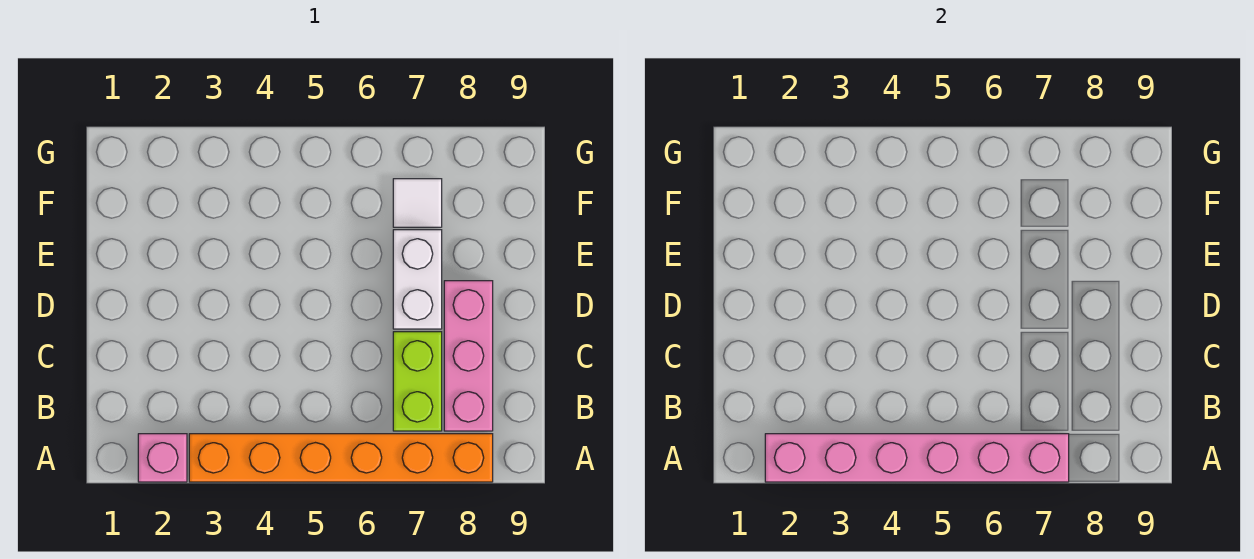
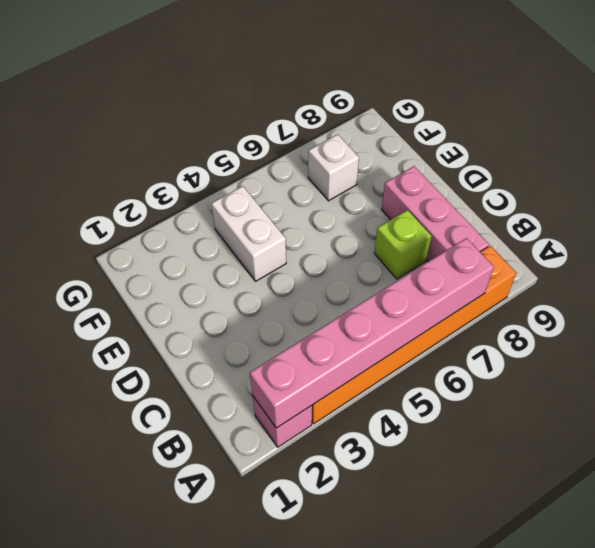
lime 1x2 brick [393,332,442,431] -> lime 1x1 brick [374,210,431,279]
white 1x2 brick [393,230,442,329] -> white 1x2 brick moved to [211,186,286,281]
white 1x1 tile [393,179,442,227] -> white 1x1 brick [308,134,359,201]

